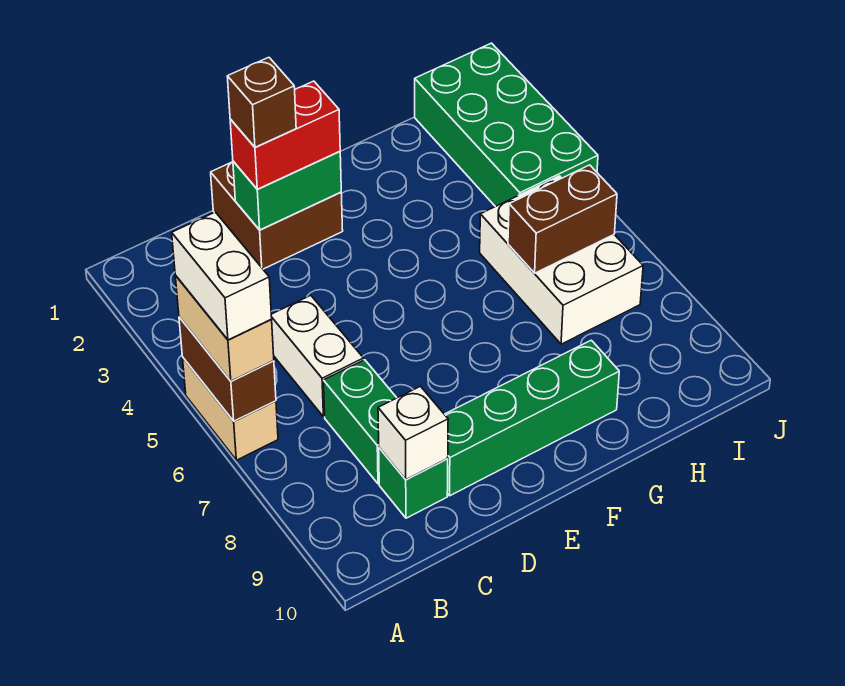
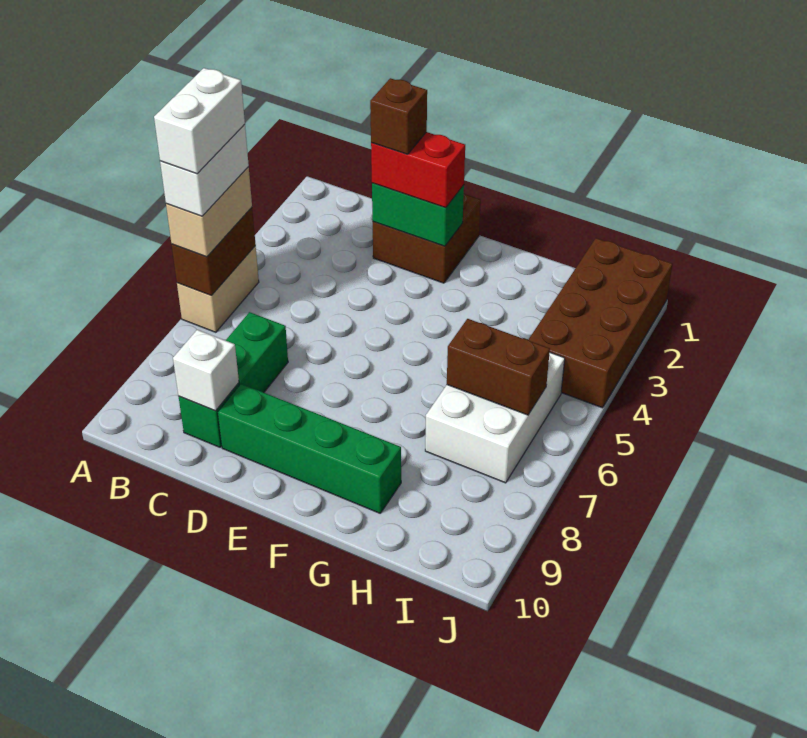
white 1x2 brick [271,295,364,417] -> white 1x2 brick moved to [154,68,245,174]
green 2x4 brick [415,43,598,207] -> brown 2x4 brick [528,238,672,408]

